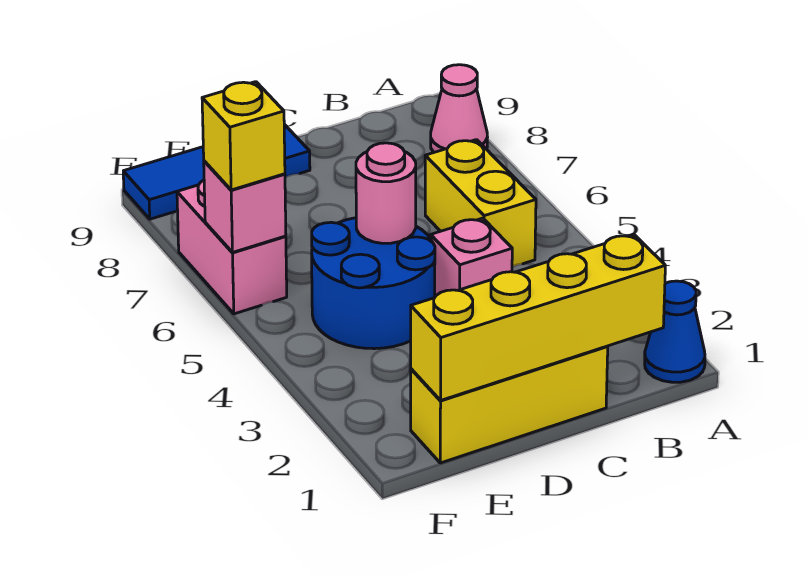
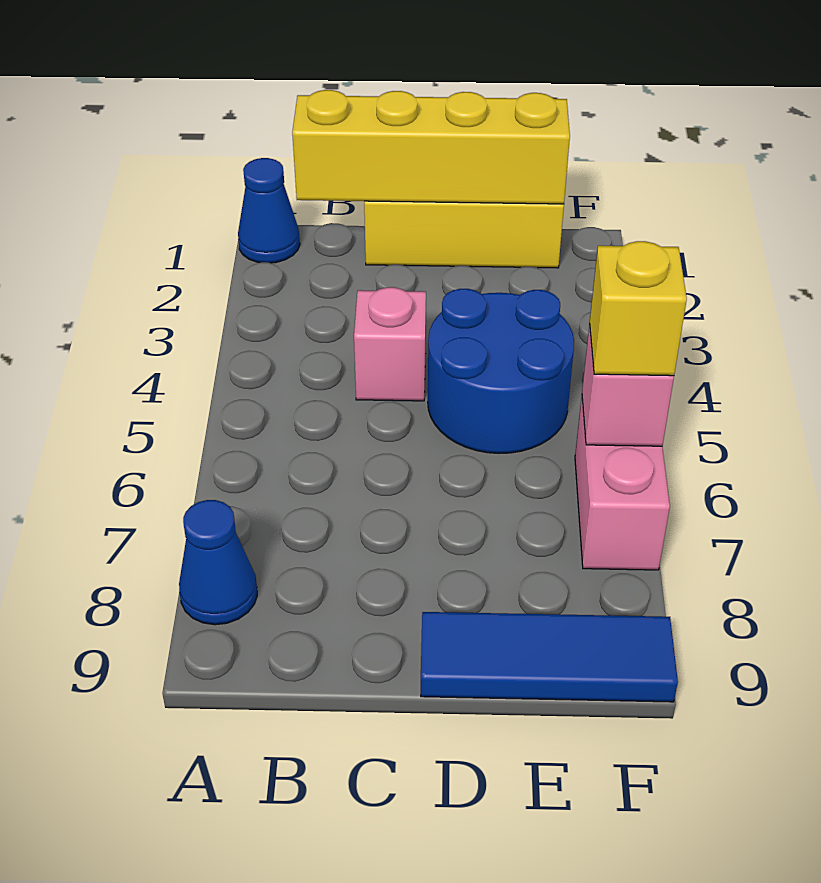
pink 1x1 cone [431,65,487,152] -> blue 1x1 cone [179,500,257,625]
yellow 1x2 brick [425,140,536,267] -> none
pink 1x1 round brick [356,143,416,243] -> none

